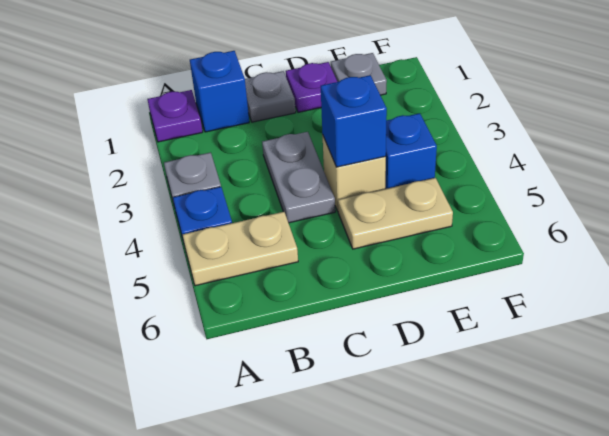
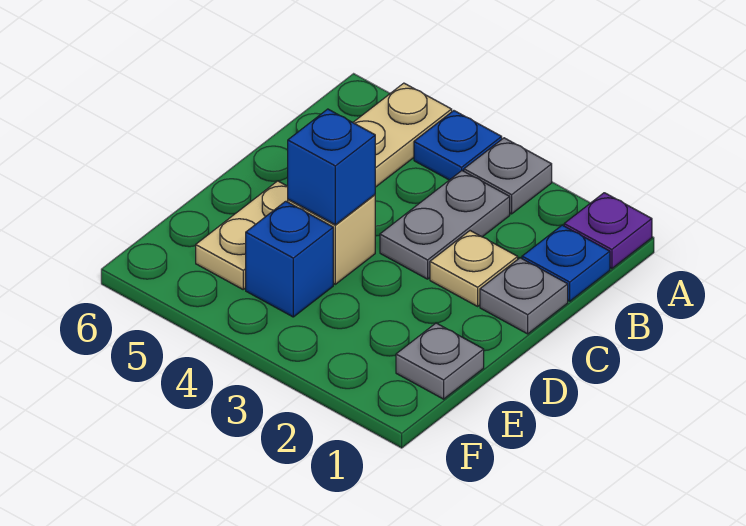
blue 1x1 brick [190,51,249,132] -> blue 1x1 plate [522,225,610,301]
none -> tan 1x1 plate [430,231,518,306]
grey 1x2 plate [262,132,335,223] -> grey 1x2 plate turned to [380,171,510,279]
purple 1x1 plate [286,62,337,112] -> none

